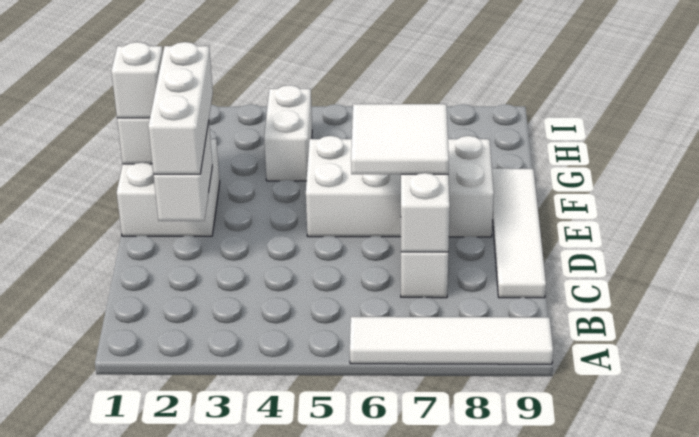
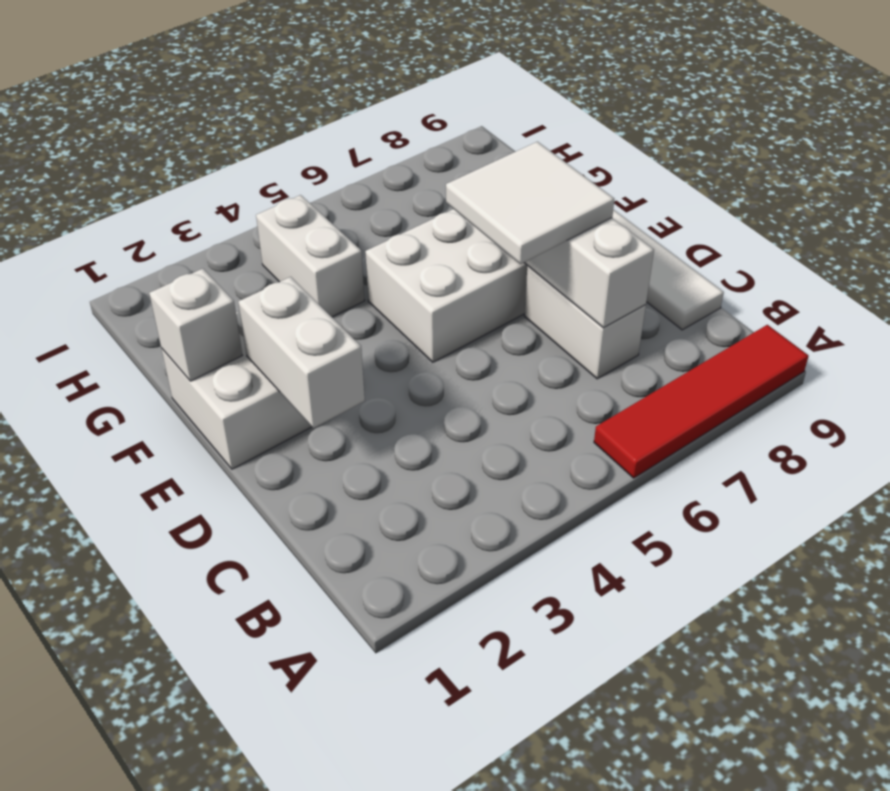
white 1x4 tile [350,317,553,364] -> red 1x4 tile [594,325,809,478]
white 1x3 brick [148,42,213,174] -> none
white 1x1 brick [111,42,163,118] -> none

